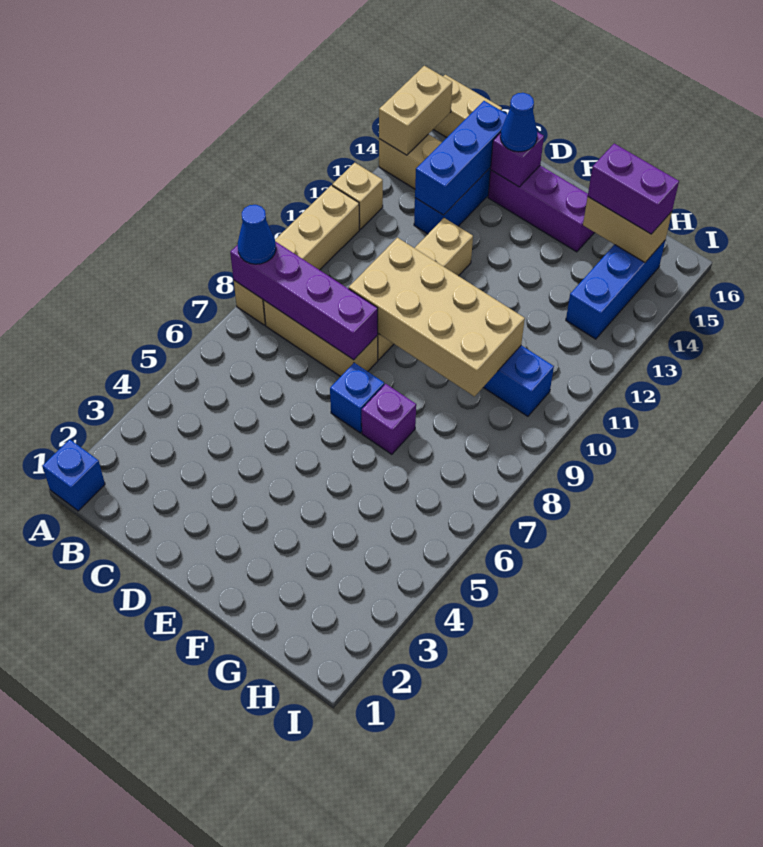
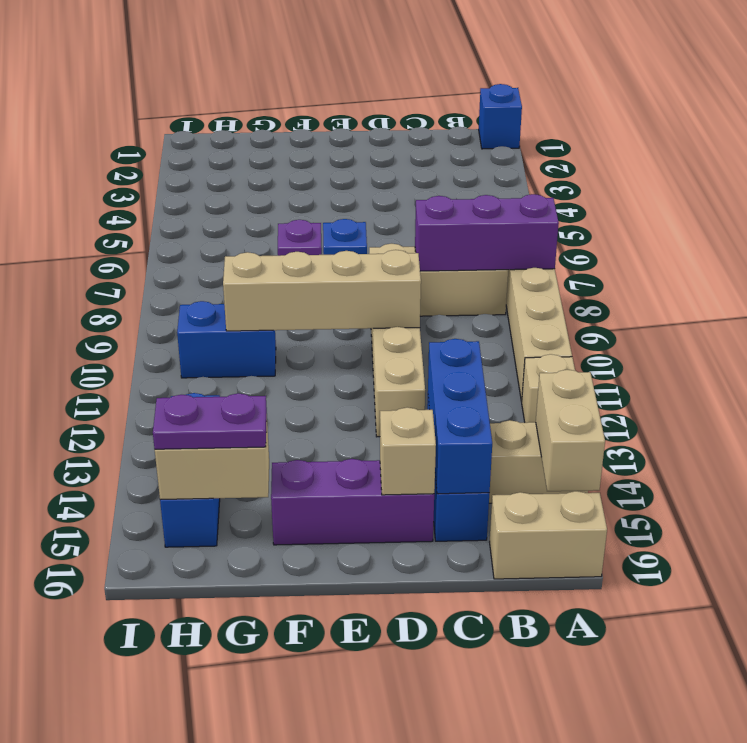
purple 1x4 brick [230,241,378,360] -> purple 1x3 brick [415,194,559,271]
blue 1x1 cone [238,205,276,264] -> none
tan 2x4 brick [349,238,525,397] -> tan 1x4 brick [223,250,421,331]
purple 1x1 brick [490,132,544,187] -> tan 1x1 brick [380,407,436,495]
blue 1x1 cone [500,93,537,152] -> none
purple 1x2 brick [588,144,679,234] -> purple 1x2 plate [153,393,267,449]

